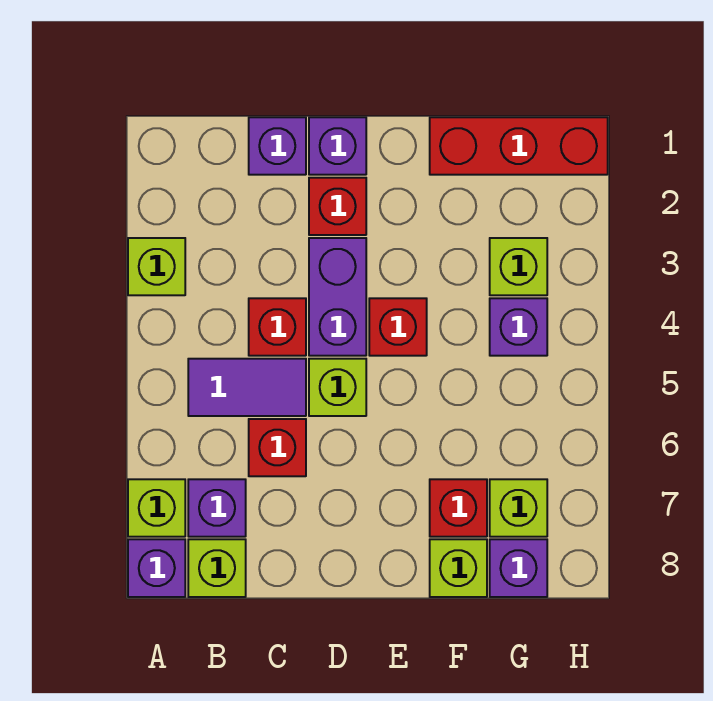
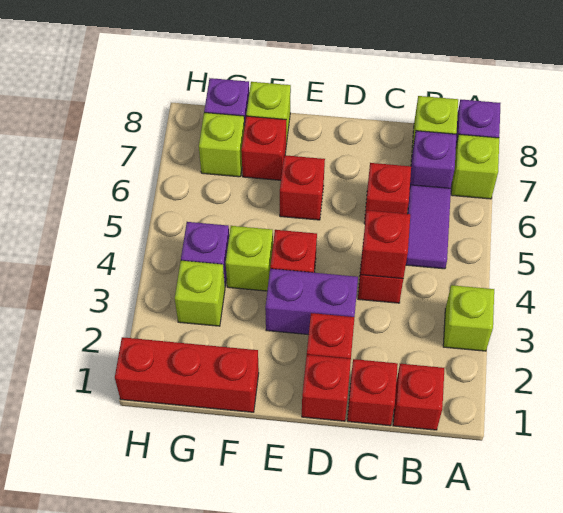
none -> red 1x1 brick [393,364,444,430]
purple 1x2 tile [188,359,306,416] -> purple 1x2 tile turned to [406,185,451,269]
purple 1x1 brick [249,117,306,175] -> red 1x1 brick [347,359,398,426]
none -> red 1x1 brick [360,210,410,279]
purple 1x1 brick [309,117,366,175] -> red 1x1 brick [302,355,351,421]
purple 1x2 brick [309,238,366,356] -> purple 1x2 brick turned to [265,269,358,335]
lime 1x1 brick [309,359,366,416] -> lime 1x1 brick moved to [226,226,273,291]
none -> red 1x1 brick [280,155,325,220]

